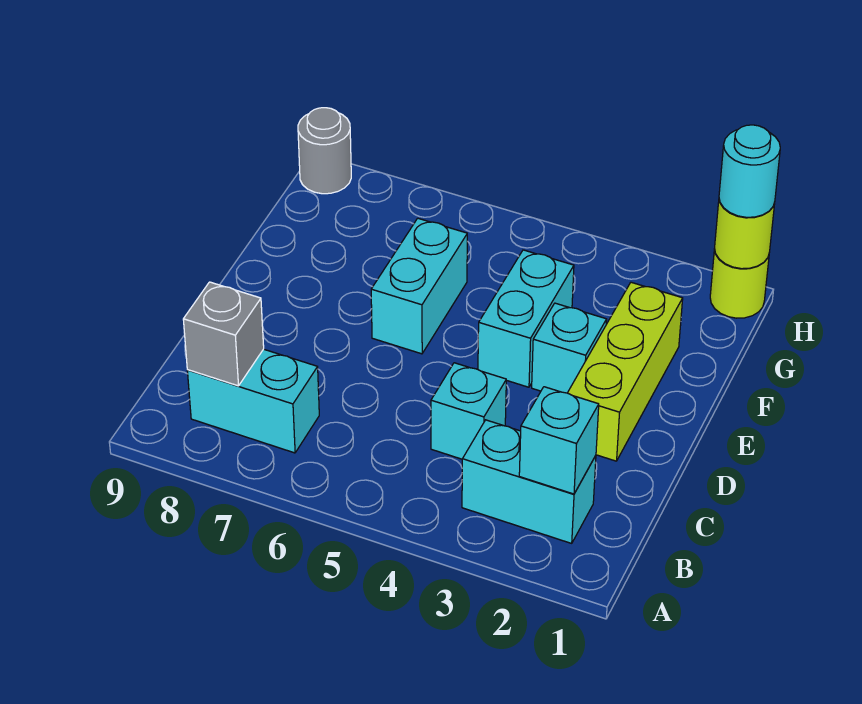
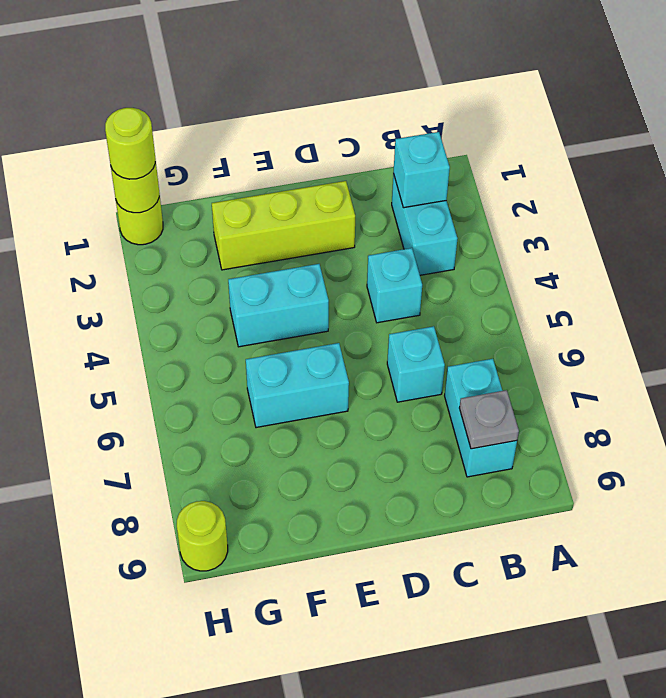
grey 1x1 brick [183,282,264,386] -> grey 1x1 plate [459,390,519,449]
cyan 1x1 brick [532,303,607,393] -> cyan 1x1 brick moved to [387,326,445,402]
cyan 1x1 round brick [719,125,780,217] -> lime 1x1 round brick [105,108,155,179]
grey 1x1 round brick [298,108,351,194] -> lime 1x1 round brick [177,501,228,571]

